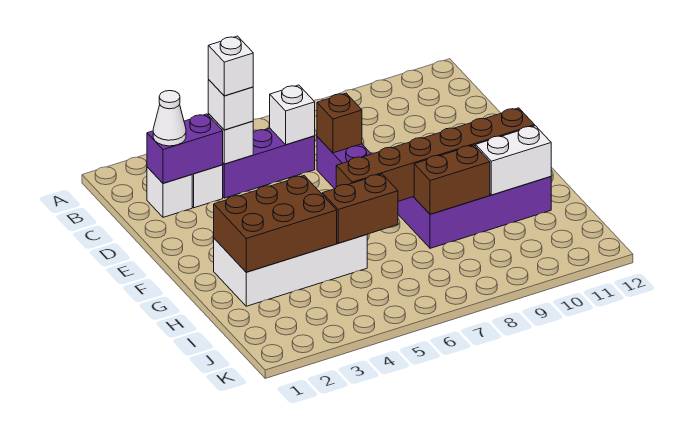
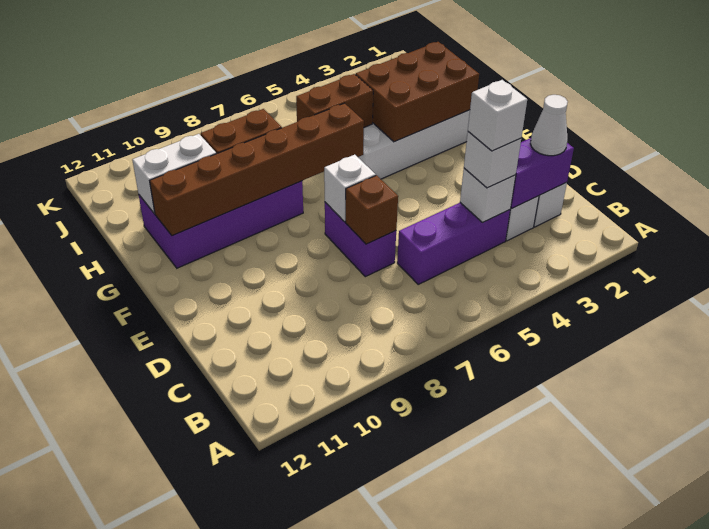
white 1x1 brick [270,85,315,145] -> white 1x1 brick moved to [324,155,376,222]

